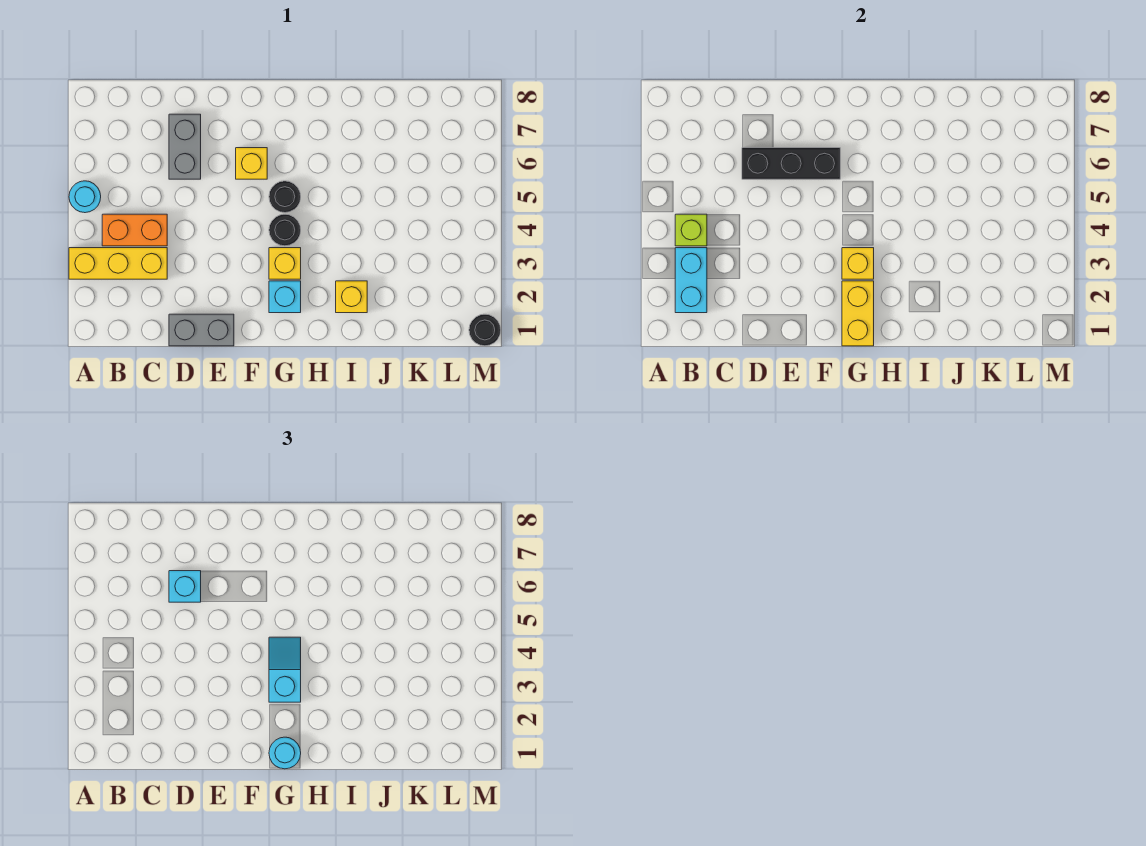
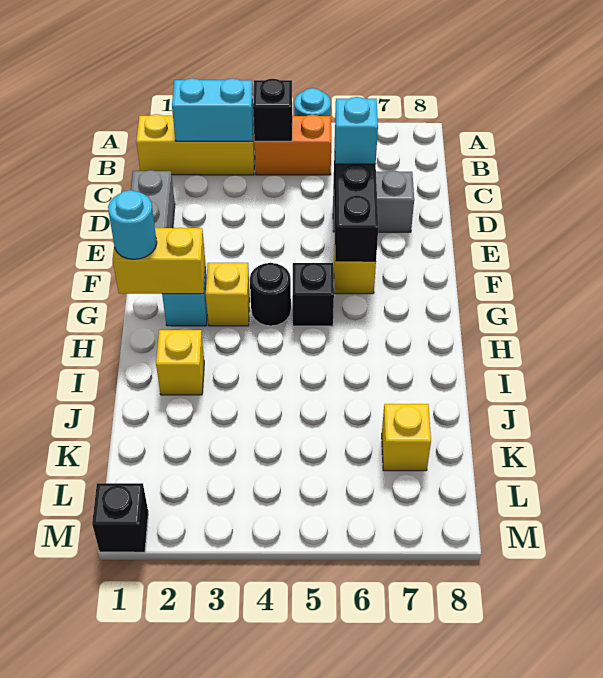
yellow 1x3 brick [69,248,167,279] -> yellow 1x3 brick turned to [136,114,255,175]
orange 1x2 brick [102,214,167,246] -> orange 1x2 brick turned to [255,115,331,175]
lime 1x1 brick [675,214,707,246] -> black 1x1 brick [253,79,292,141]
yellow 1x1 brick [842,248,874,279] -> yellow 1x1 brick moved to [382,404,431,471]
cyan 1x2 slope [269,637,301,702] -> none
black 1x1 round brick [269,181,301,213] -> black 1x1 brick [293,263,334,326]
black 1x1 round brick [469,314,501,346] -> black 1x1 brick [92,483,148,552]

